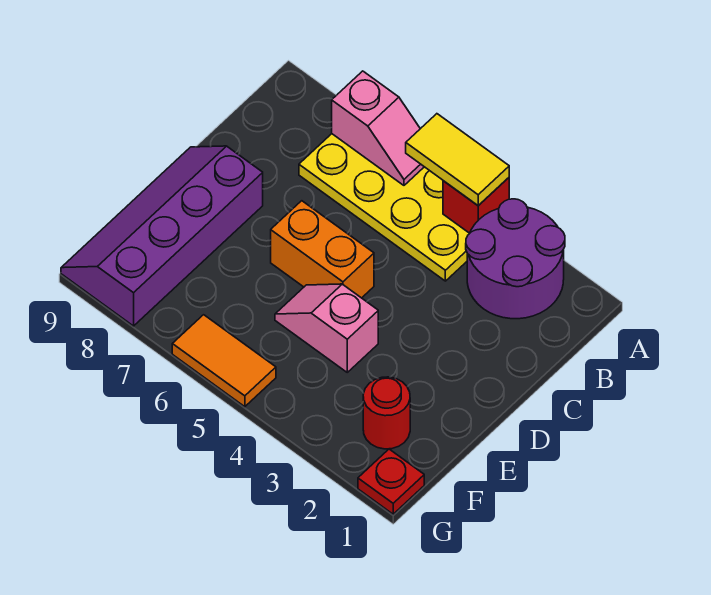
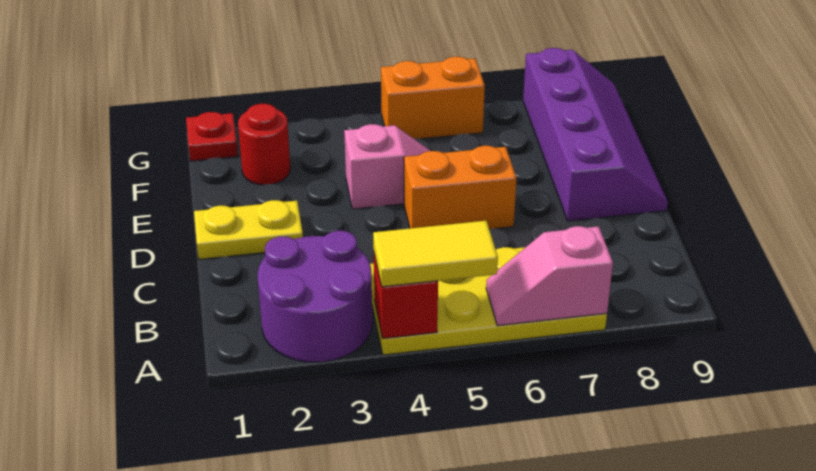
none -> yellow 1x2 plate [194,200,303,259]
orange 1x2 tile [172,315,276,407] -> orange 1x2 brick [381,57,485,139]

